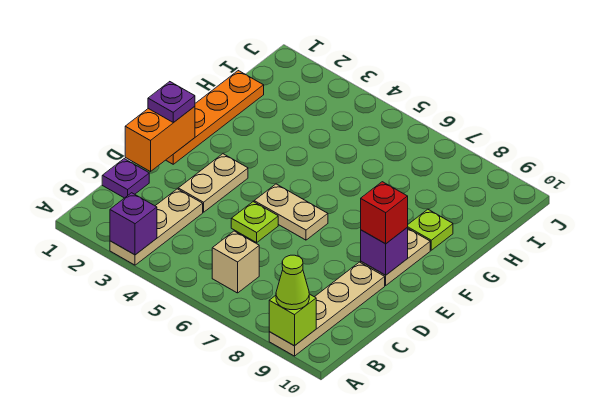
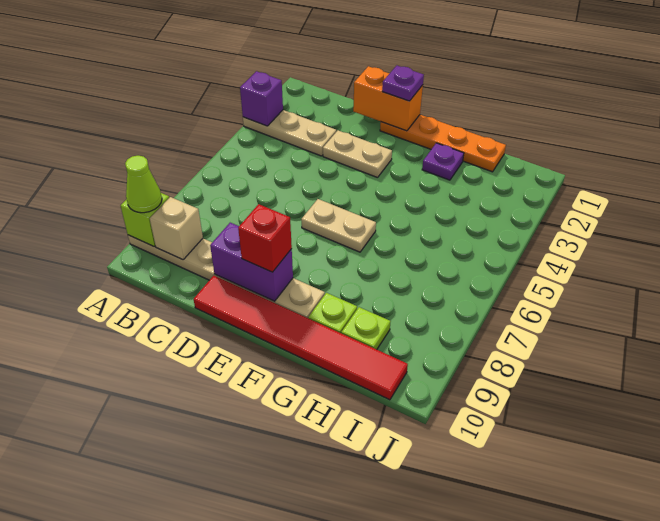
tan 1x1 brick [212,231,259,293] -> tan 1x1 brick moved to [150,197,203,260]
purple 1x1 plate [102,159,149,198] -> purple 1x1 plate moved to [422,143,464,180]
lime 1x1 plate [231,202,278,243] -> lime 1x1 plate moved to [341,307,391,349]
none -> red 1x6 tile [194,276,408,400]
tan 1x2 plate [254,184,328,240] -> tan 1x2 plate turned to [301,199,376,252]
purple 1x1 brick [361,228,408,275] -> purple 1x2 brick [210,223,293,301]

